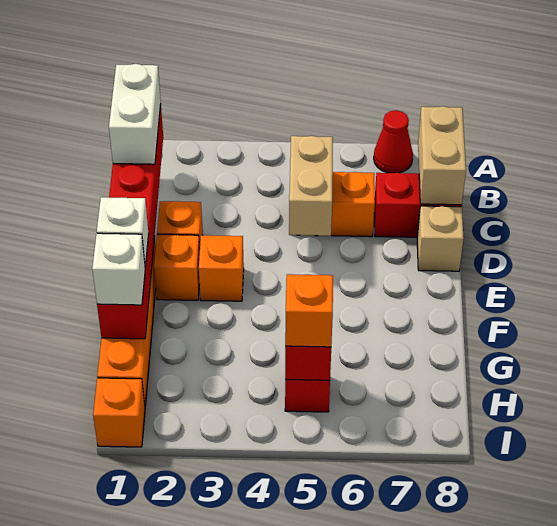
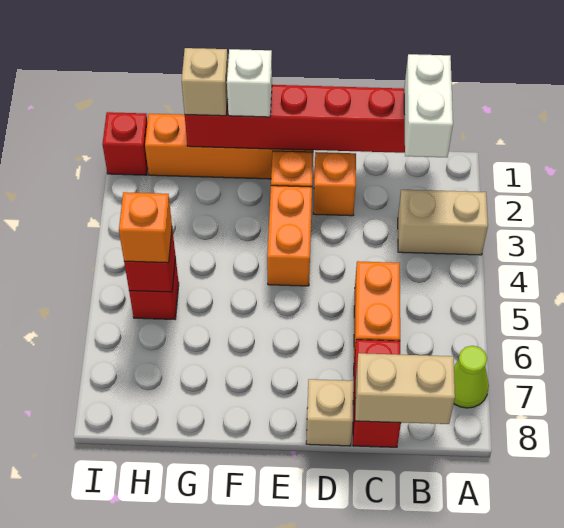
red 1x1 cone [374,110,413,173] -> lime 1x1 cone [454,346,489,408]
white 1x2 brick [109,64,161,164] -> white 1x2 brick turned to [404,54,453,157]
tan 1x2 brick [289,136,333,236] -> tan 1x2 brick moved to [398,190,488,255]
orange 1x1 brick [199,235,244,301] -> orange 1x2 brick [267,186,312,286]
white 1x1 brick [92,233,145,305] -> tan 1x1 brick [182,48,228,116]
orange 1x1 brick [93,378,145,447] -> red 1x1 brick [103,112,148,175]

